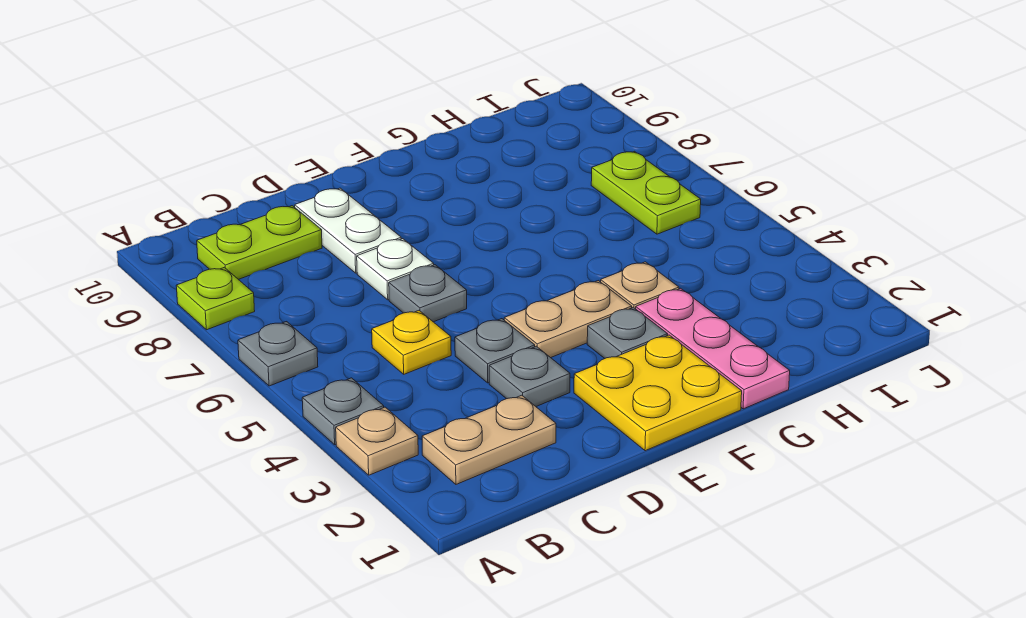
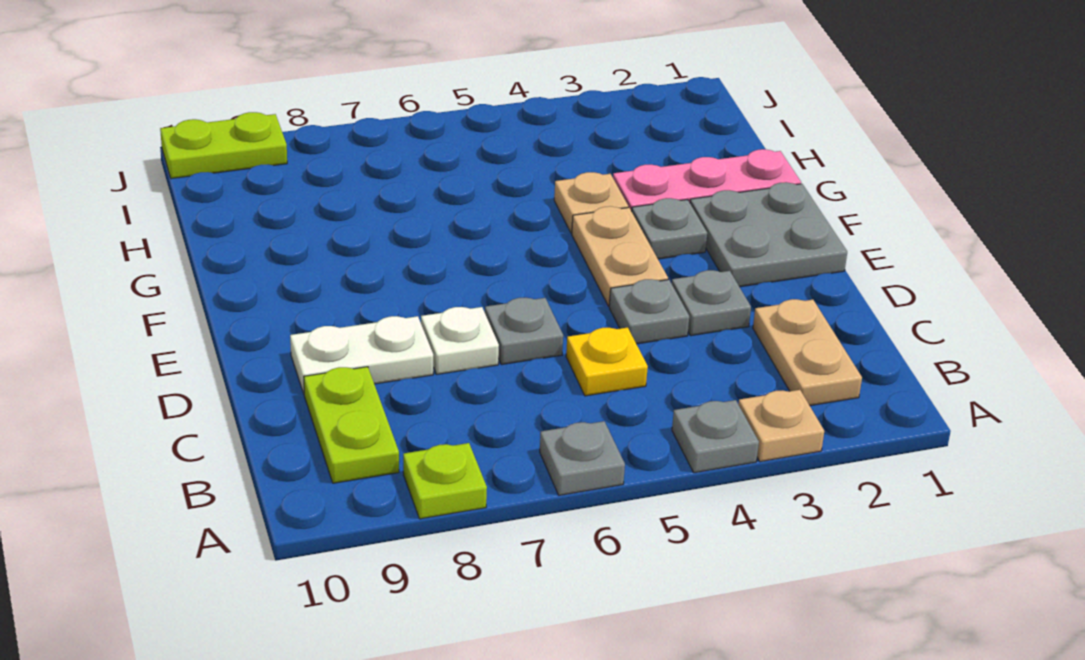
yellow 2x2 plate [574,335,742,451] -> grey 2x2 plate [690,182,847,287]
lime 1x2 plate [591,151,701,234] -> lime 1x2 plate moved to [160,112,287,179]

